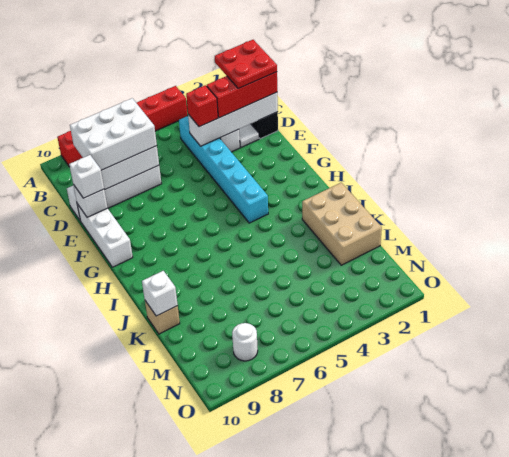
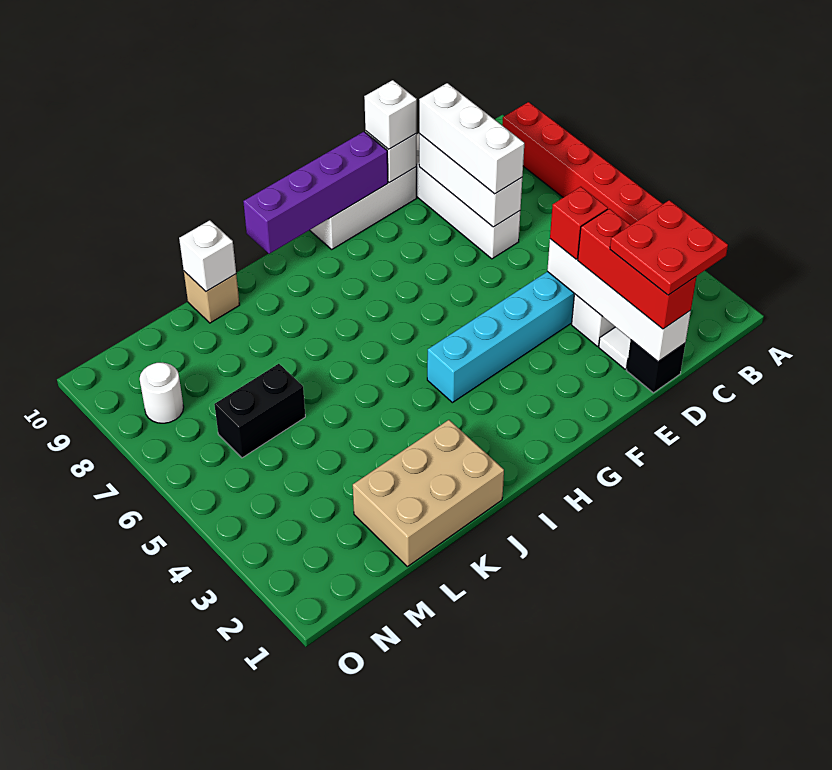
white 2x3 brick [70,98,157,170] -> white 1x3 brick [419,83,524,194]
none -> purple 1x4 brick [243,132,388,254]
none -> black 1x2 brick [214,364,305,458]

